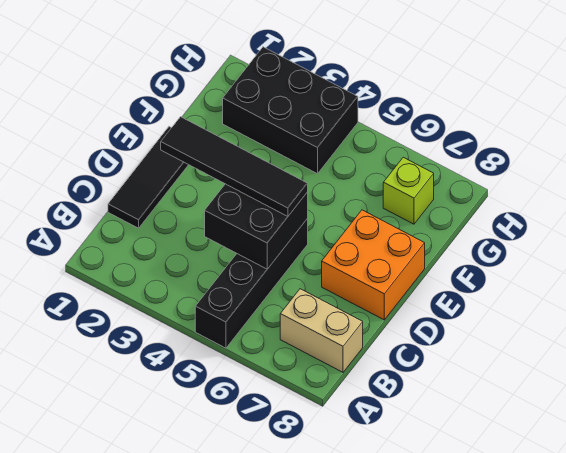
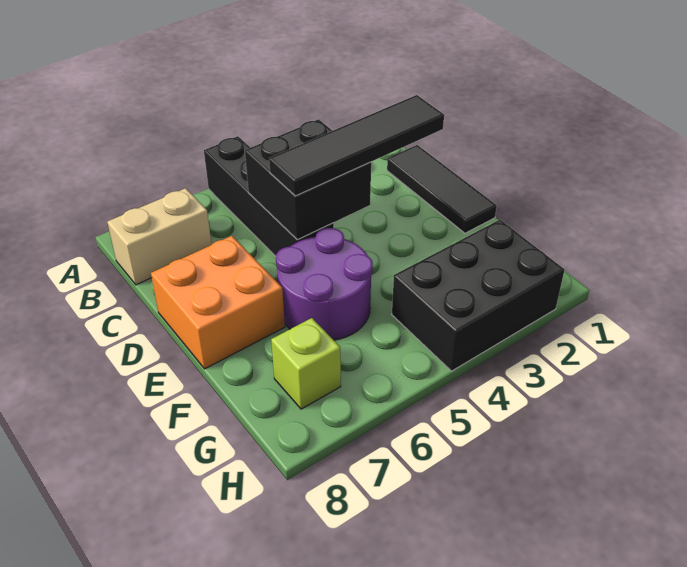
none -> purple 2x2 round brick [276,228,373,340]

